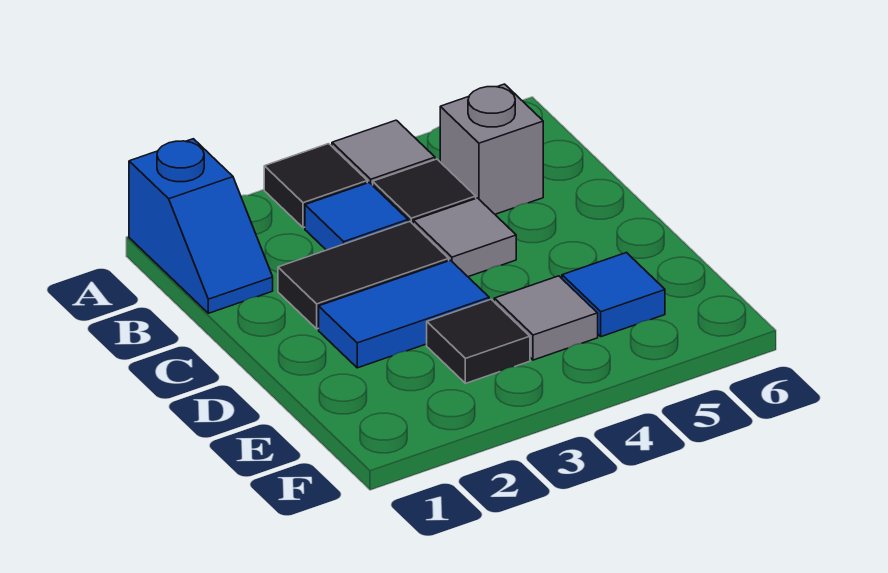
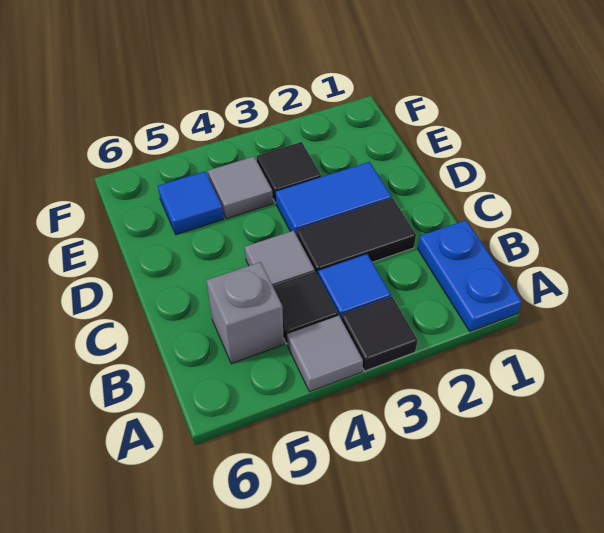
blue 1x2 slope [129,139,273,313] -> blue 1x2 plate [418,220,522,331]

